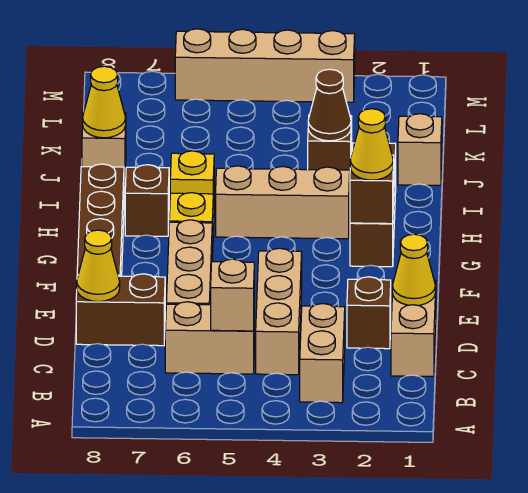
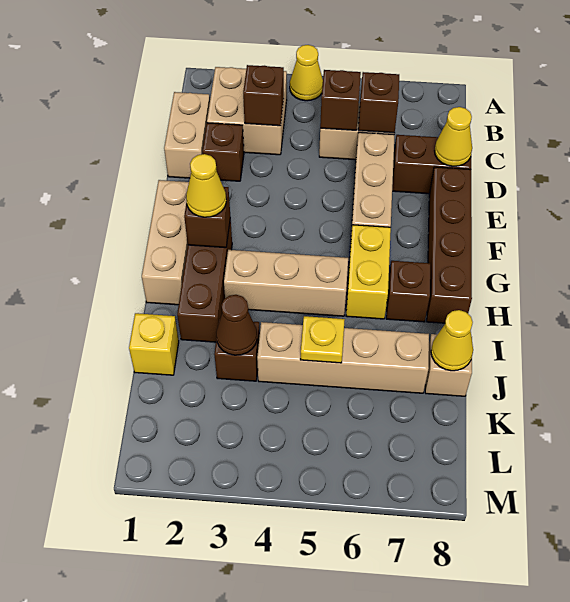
tan 1x2 brick [300,304,345,403] -> tan 2x2 brick [207,67,287,155]
none -> brown 1x1 brick [243,65,284,126]
tan 1x3 brick [256,248,302,375] -> tan 1x3 brick moved to [142,180,189,305]
tan 1x1 brick [211,259,254,331] -> brown 1x1 brick [320,70,361,130]
none -> brown 1x1 brick [358,72,399,133]
yellow 1x1 cone [392,234,435,305] -> yellow 1x1 cone moved to [290,45,323,101]
yellow 1x1 plate [170,151,214,194] -> yellow 1x1 plate moved to [300,316,345,363]
tan 1x1 brick [398,114,442,185] -> yellow 1x1 brick [129,313,179,375]
tan 1x4 brick [175,29,355,102] -> tan 1x4 brick moved to [257,322,429,393]

